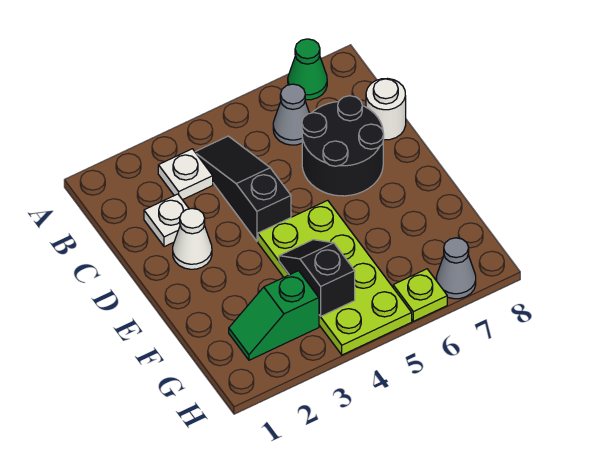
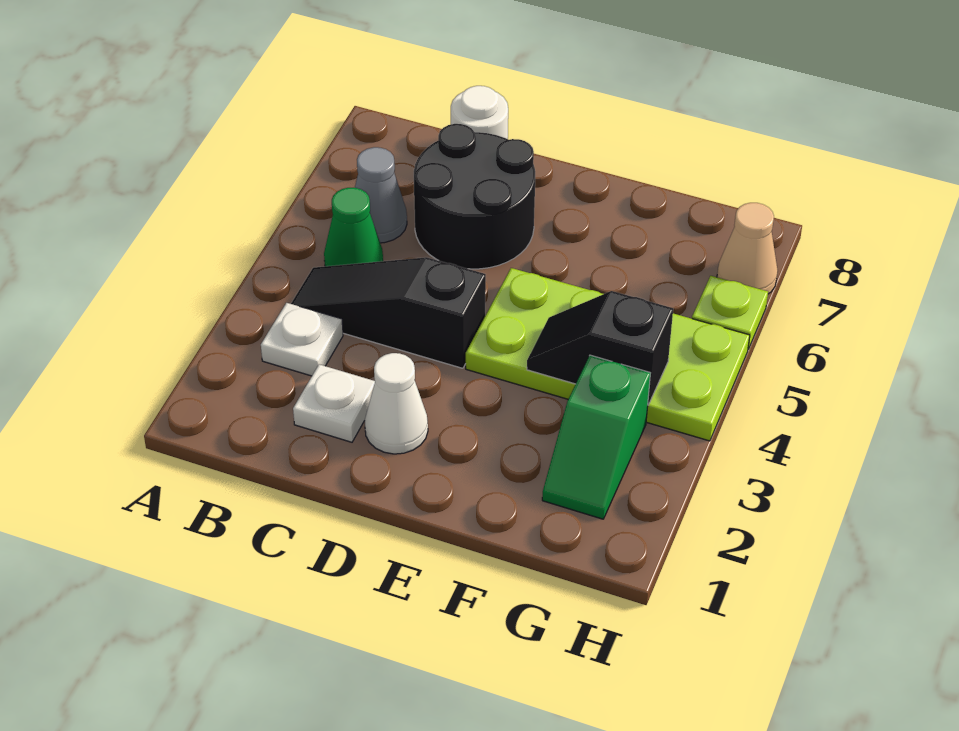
green 1x1 cone [288,39,327,100] -> green 1x1 cone moved to [324,188,383,266]
grey 1x1 cone [436,238,476,299] -> tan 1x1 cone [717,203,778,294]

